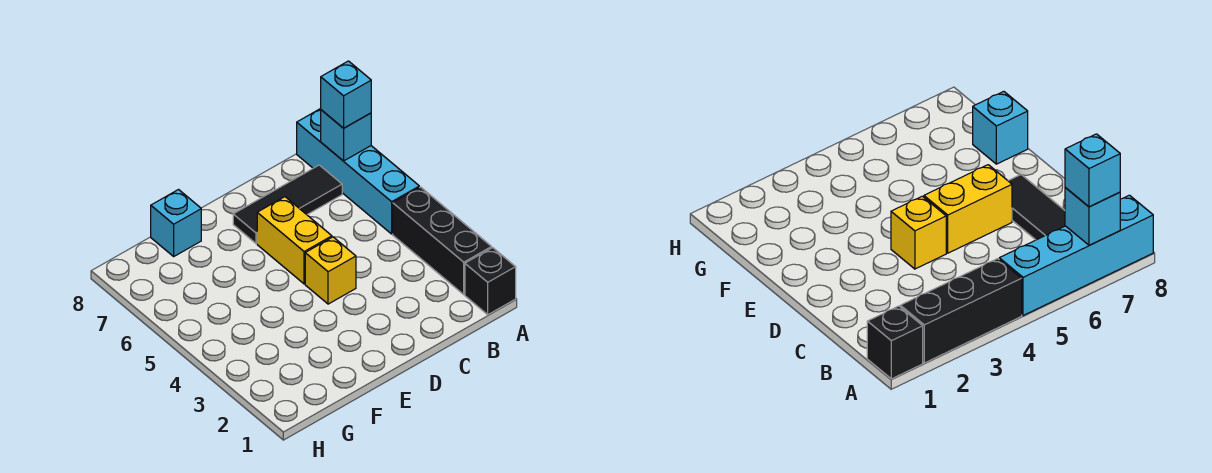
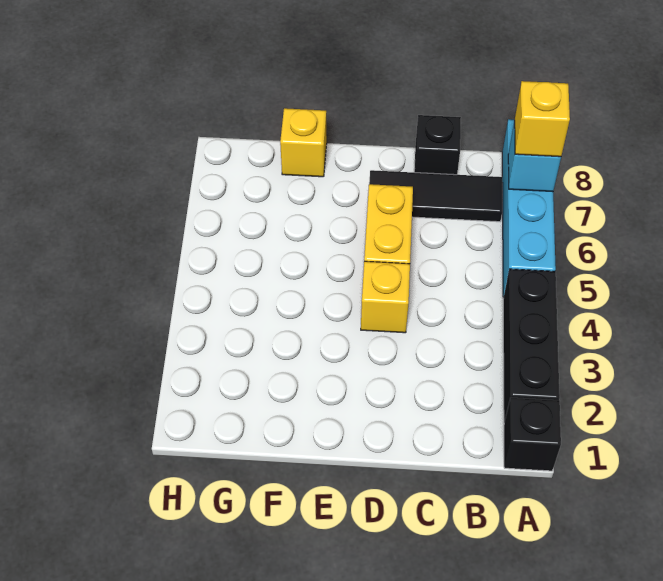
cyan 1x1 brick [321,61,371,128] -> yellow 1x1 brick [515,81,570,157]
none -> black 1x1 brick [414,115,461,175]
cyan 1x1 brick [151,190,201,256] -> yellow 1x1 brick [280,108,327,177]

